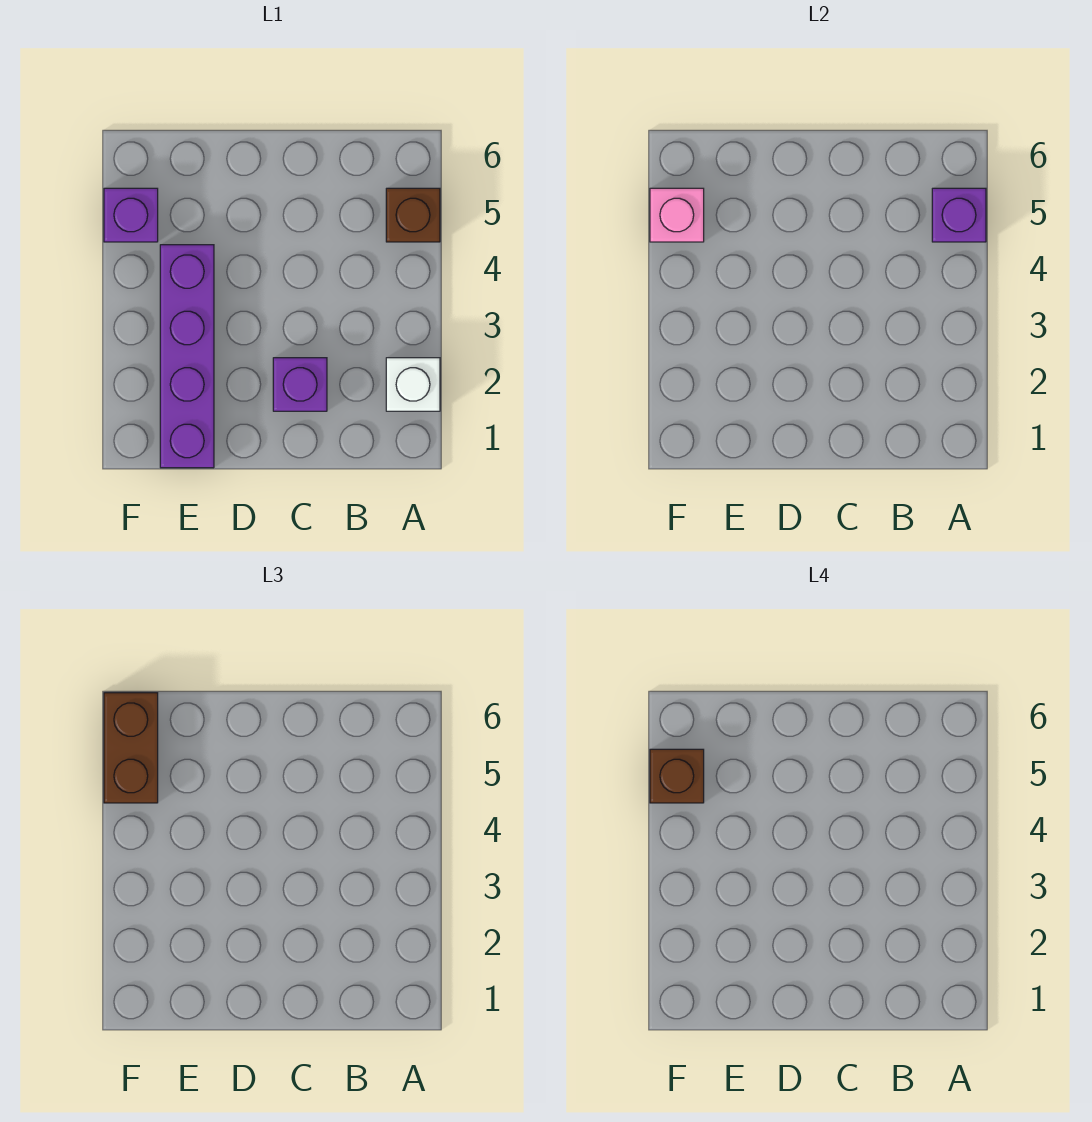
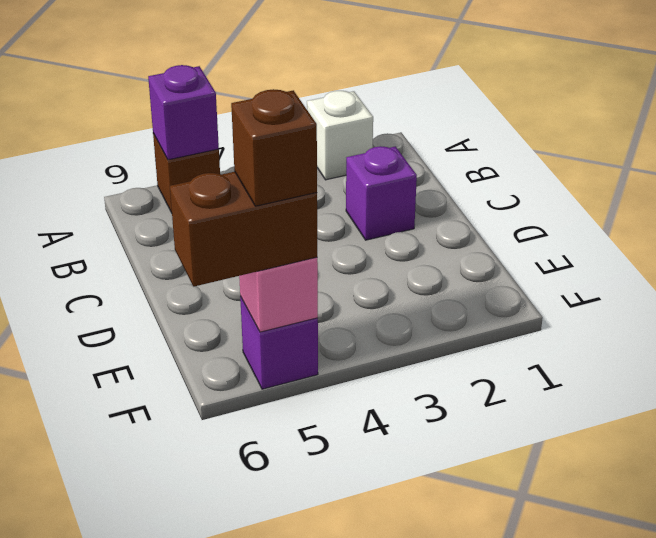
purple 1x4 brick [160,245,214,468] -> none

